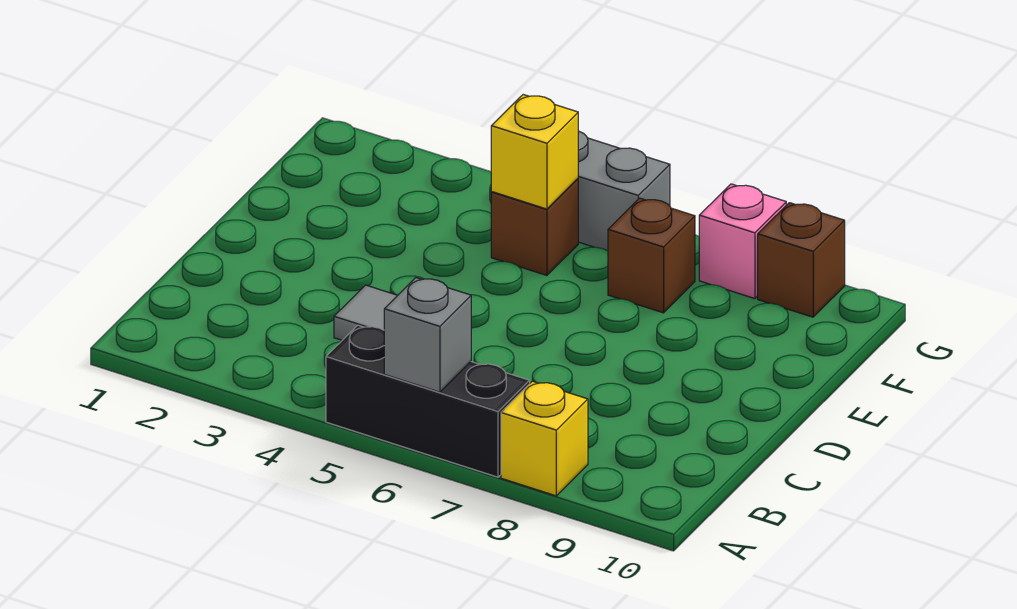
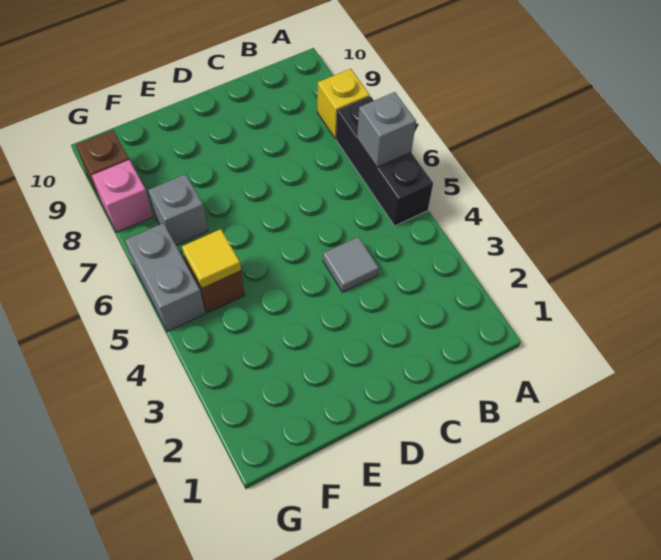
yellow 1x1 brick [491,95,578,209] -> yellow 1x1 tile [182,229,241,288]
brown 1x1 brick [608,198,695,313] -> grey 1x1 brick [148,174,208,245]

